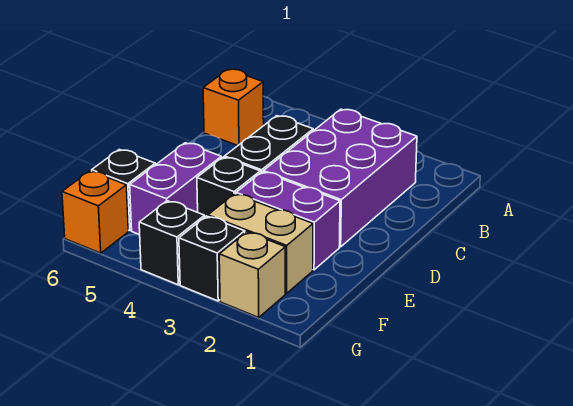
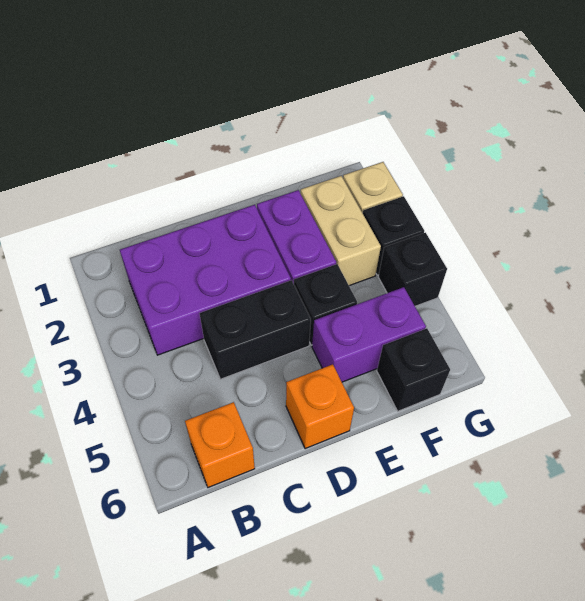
orange 1x1 brick [62,171,128,253] -> orange 1x1 brick moved to [286,364,354,449]

